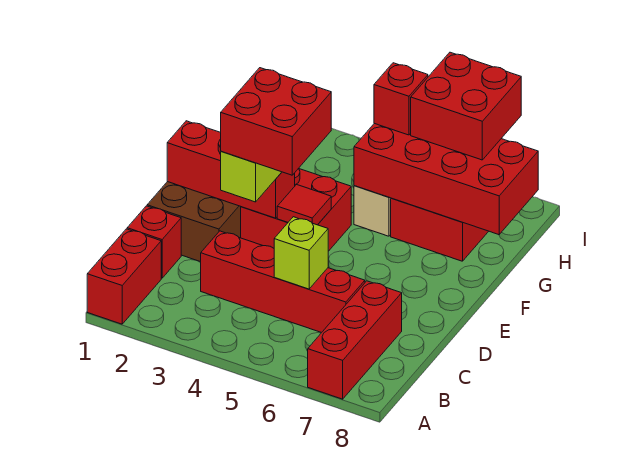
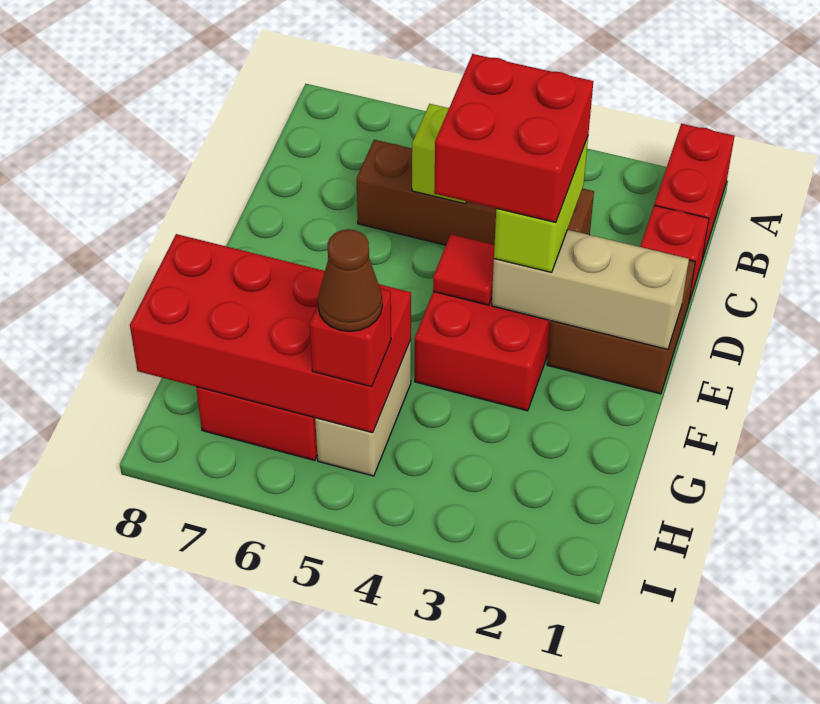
red 1x3 brick [308,281,402,399] -> none
red 1x4 brick [201,231,365,333] -> brown 1x4 brick [357,140,594,245]
red 1x3 brick [167,121,295,218] -> tan 1x3 brick [492,230,689,349]
none -> brown 1x1 cone [318,229,382,331]
red 2x2 brick [411,52,521,160] -> none

